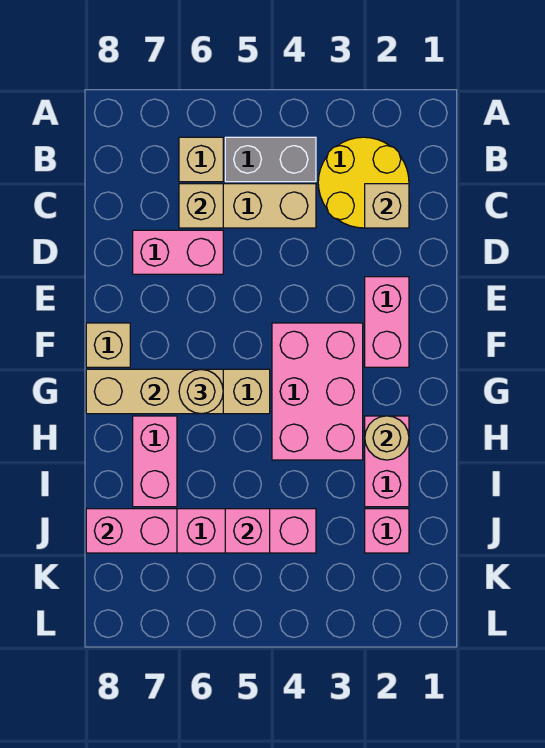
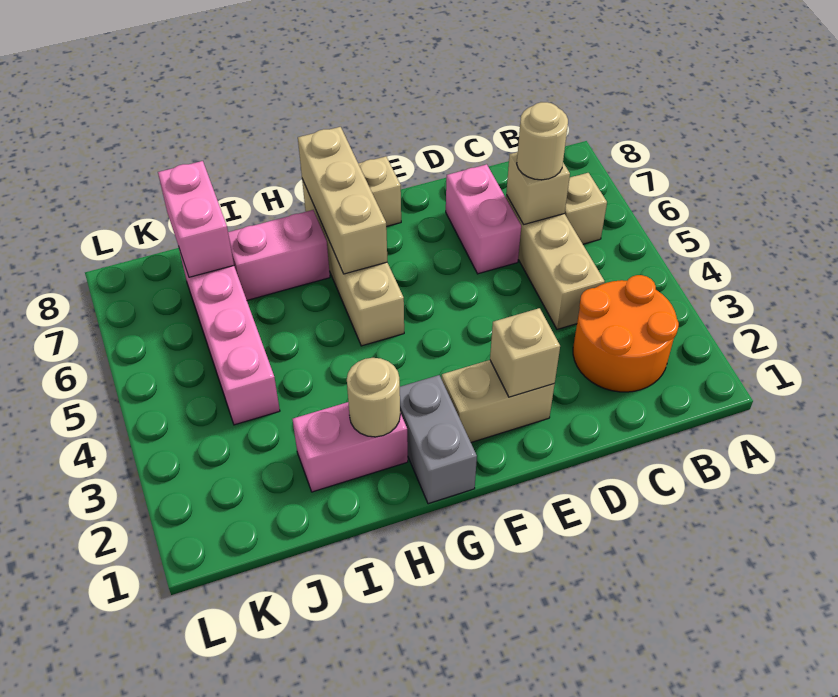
yellow 2x2 round brick [318,137,409,228] -> orange 2x2 round brick [573,275,679,392]
grey 1x2 brick [225,137,316,182] -> grey 1x2 brick moved to [400,375,477,504]
tan 1x1 brick [365,184,409,228] -> tan 1x1 brick moved to [490,308,560,397]
pink 1x2 brick [365,277,409,367] -> tan 1x2 brick [442,360,555,442]
pink 2x3 brick [272,323,363,460] -> none
tan 1x1 round brick [179,369,223,414] -> tan 1x1 round brick moved to [517,102,568,180]
pink 1x1 brick [365,509,409,553] -> none
pink 1x1 brick [225,509,270,553] -> none

